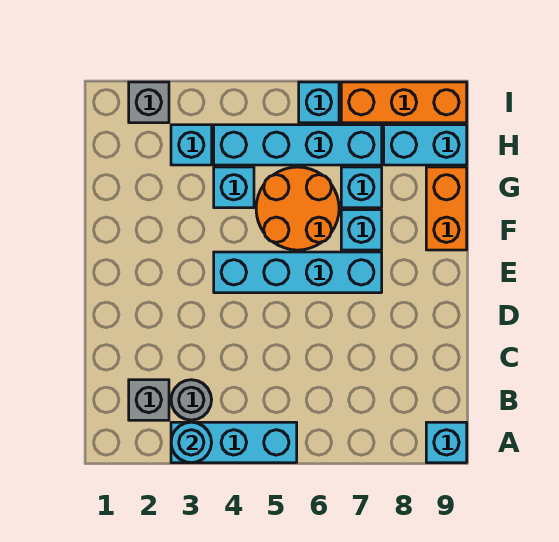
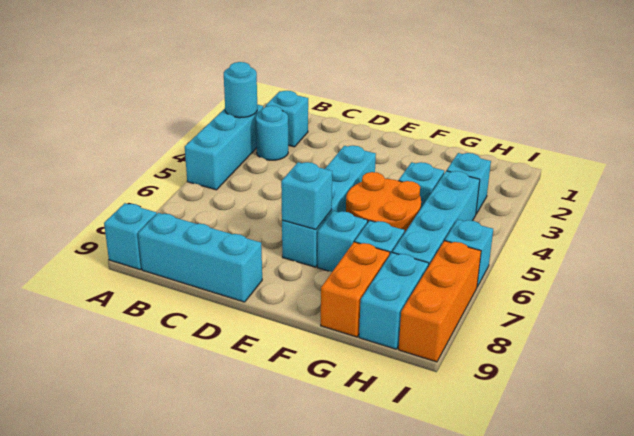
grey 1x1 brick [129,380,169,420] -> cyan 1x1 brick [265,91,308,147]
grey 1x1 round brick [171,380,212,420] -> cyan 1x1 round brick [256,106,288,160]
none -> cyan 1x3 brick [138,213,262,302]
none -> cyan 1x1 brick [281,162,332,229]
orange 1x2 brick [426,167,467,250] -> orange 1x2 brick turned to [321,242,390,337]
grey 1x1 brick [129,82,169,123] -> none

